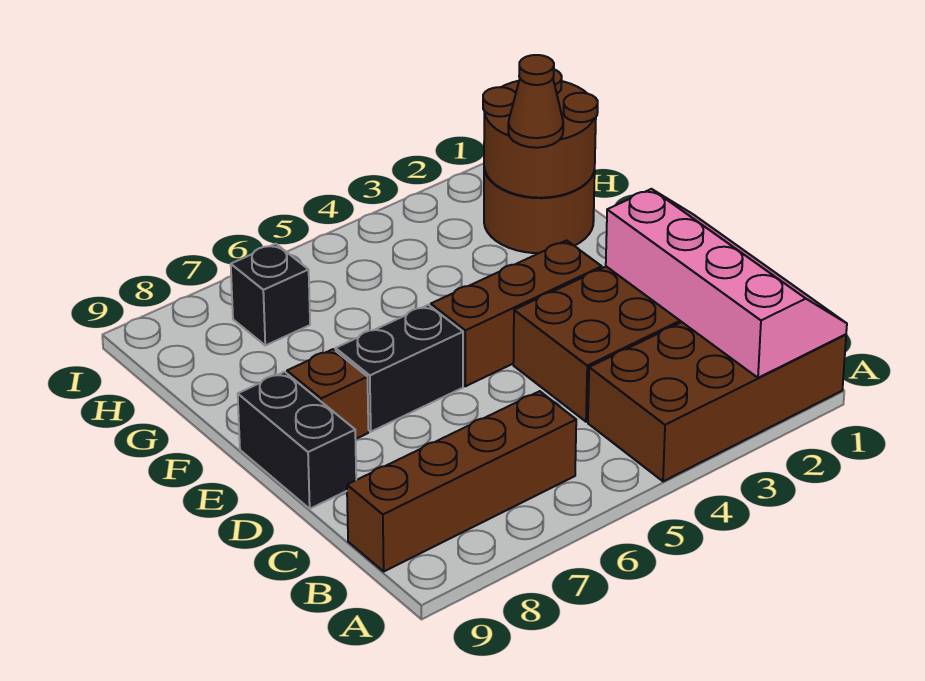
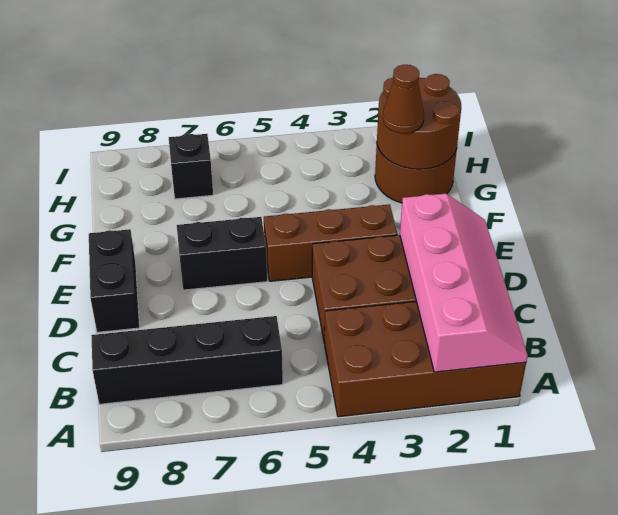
brown 1x4 brick [347,391,576,571] -> black 1x4 brick [91,316,283,404]
brown 1x1 brick [287,349,368,439] -> none

